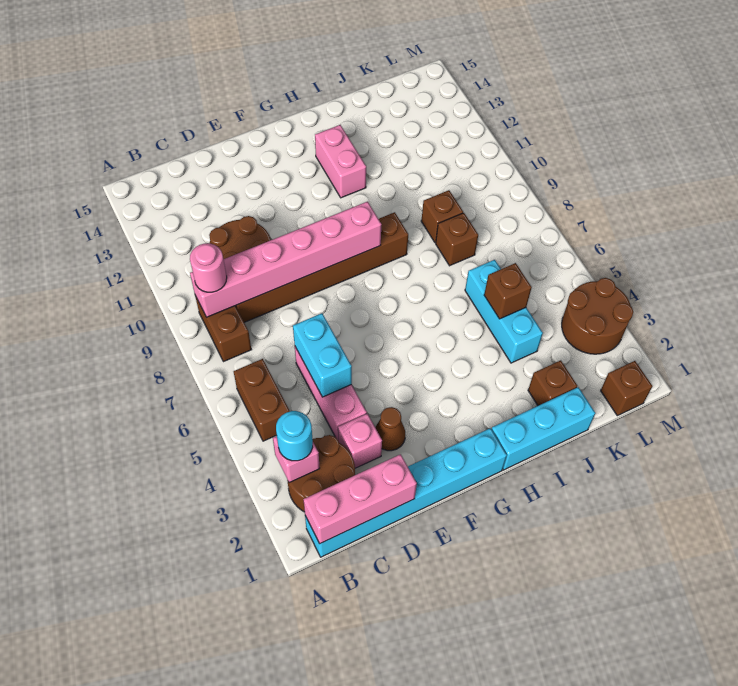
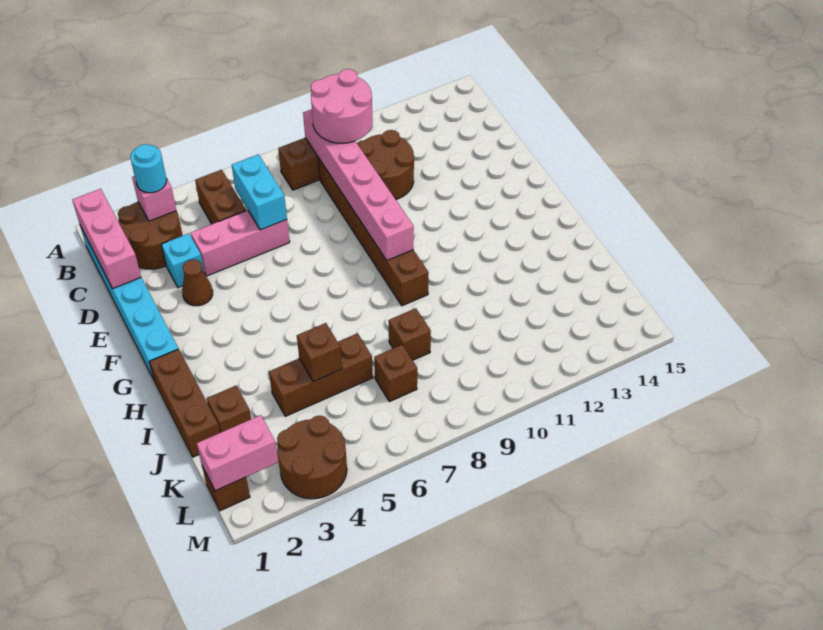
brown 1x2 brick [234,359,290,441] -> brown 1x2 brick turned to [195,170,246,224]
pink 1x1 round brick [190,243,227,292] -> pink 2x2 round brick [311,69,373,143]
pink 1x1 brick [338,414,382,468] -> cyan 1x1 brick [161,233,204,288]
cyan 1x2 brick [293,313,352,397] -> cyan 1x2 brick turned to [232,154,287,230]
cyan 1x3 brick [491,387,595,470] -> brown 1x3 brick [149,349,220,457]
pink 1x2 brick [315,125,366,198] -> pink 1x2 brick moved to [197,415,278,491]
cyan 1x3 brick [465,260,543,363] -> brown 1x3 brick [269,333,373,416]
brown 1x1 brick [421,190,463,243] -> brown 1x1 brick moved to [374,345,417,402]

